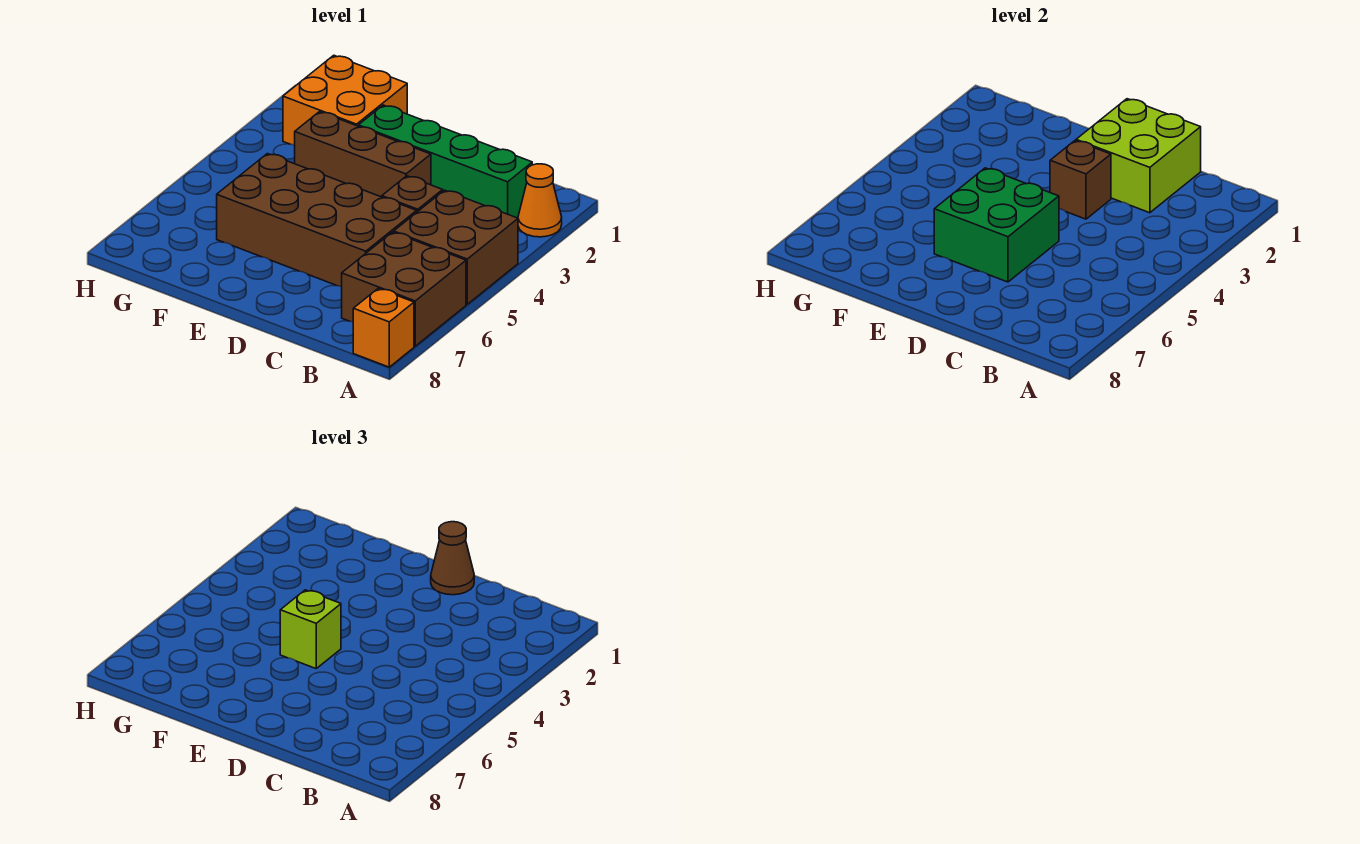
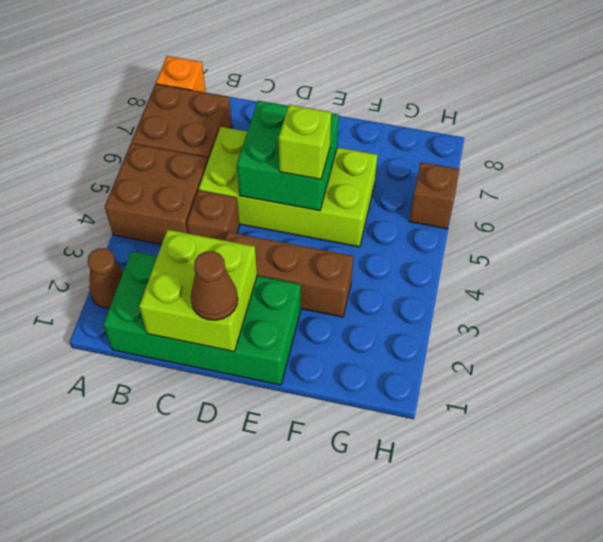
orange 1x1 cone [518,164,562,237] -> brown 1x1 cone [88,248,123,308]
green 1x4 brick [358,105,532,218] -> green 2x4 brick [103,251,301,385]
brown 2x4 brick [217,154,417,287] -> lime 2x4 brick [199,127,378,247]
brown 1x1 brick [1050,141,1111,219] -> brown 1x1 brick moved to [409,162,460,229]
orange 2x2 brick [283,55,407,145] -> none

